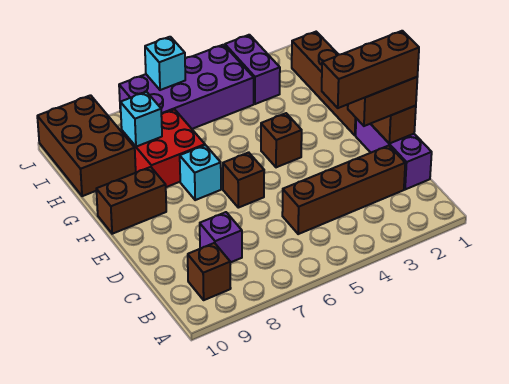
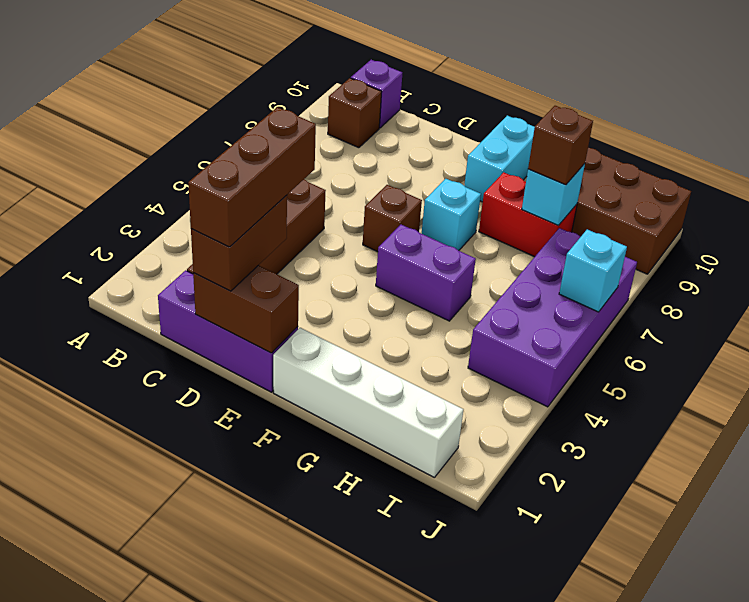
purple 1x1 brick [200,212,242,263] -> purple 1x1 brick moved to [351,60,402,128]
brown 1x4 brick [292,32,356,135] -> white 1x4 brick [273,328,463,478]
brown 1x1 brick [261,113,302,167] -> brown 1x1 brick moved to [528,106,593,185]
brown 1x2 brick [96,167,166,234] -> cyan 1x2 brick [464,116,535,202]
red 2x2 brick [122,109,205,187] -> red 1x2 brick [479,172,577,257]
purple 1x2 brick [225,35,280,104] -> purple 1x2 brick moved to [376,225,476,321]

